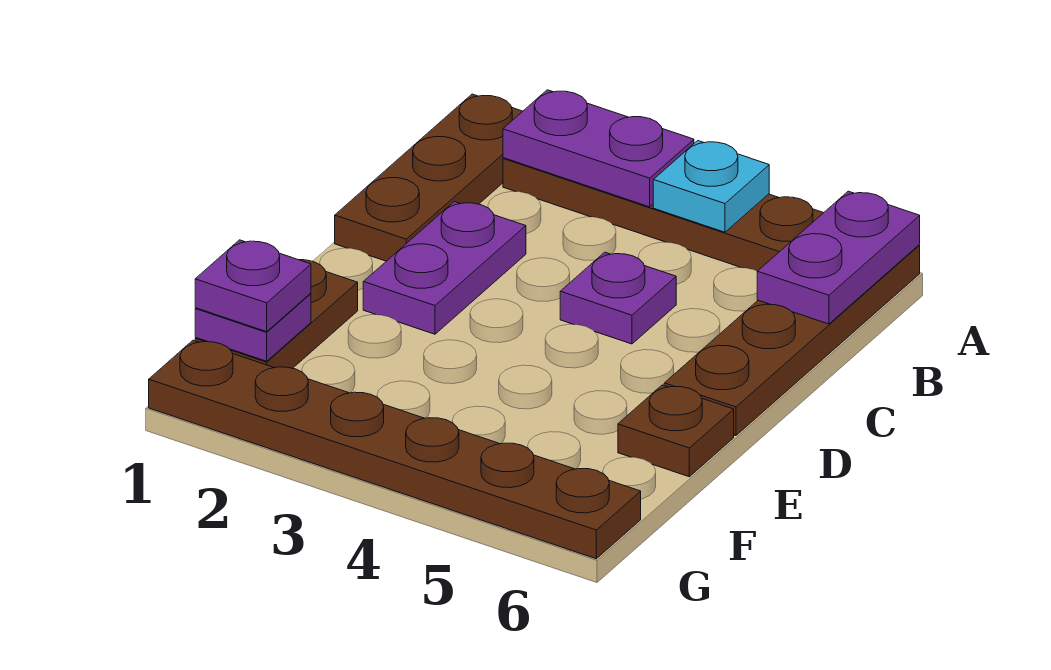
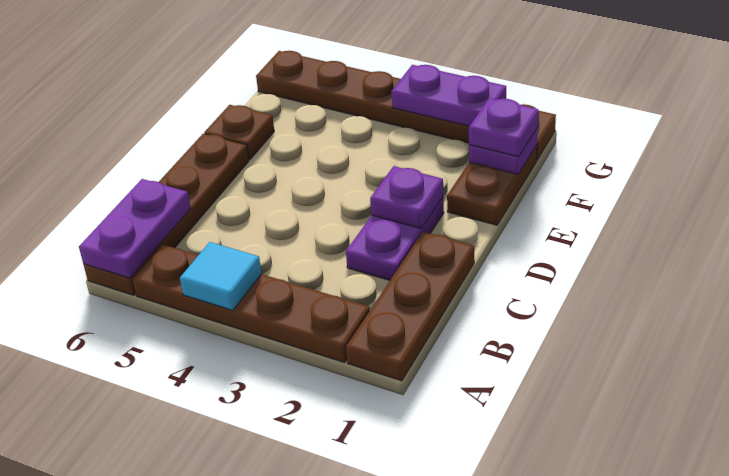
purple 1x2 plate [503,90,694,207] -> purple 1x2 plate moved to [391,65,506,126]
cyan 1x1 plate [653,141,769,232] -> cyan 1x1 tile [180,242,262,310]
purple 1x1 plate [560,252,676,344] -> purple 1x1 plate moved to [370,166,443,229]

